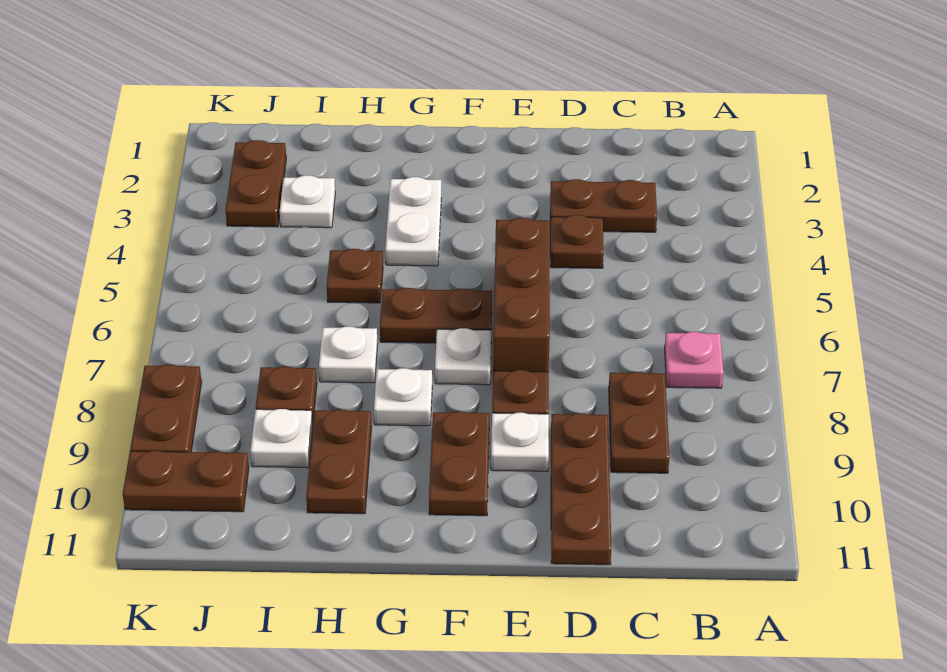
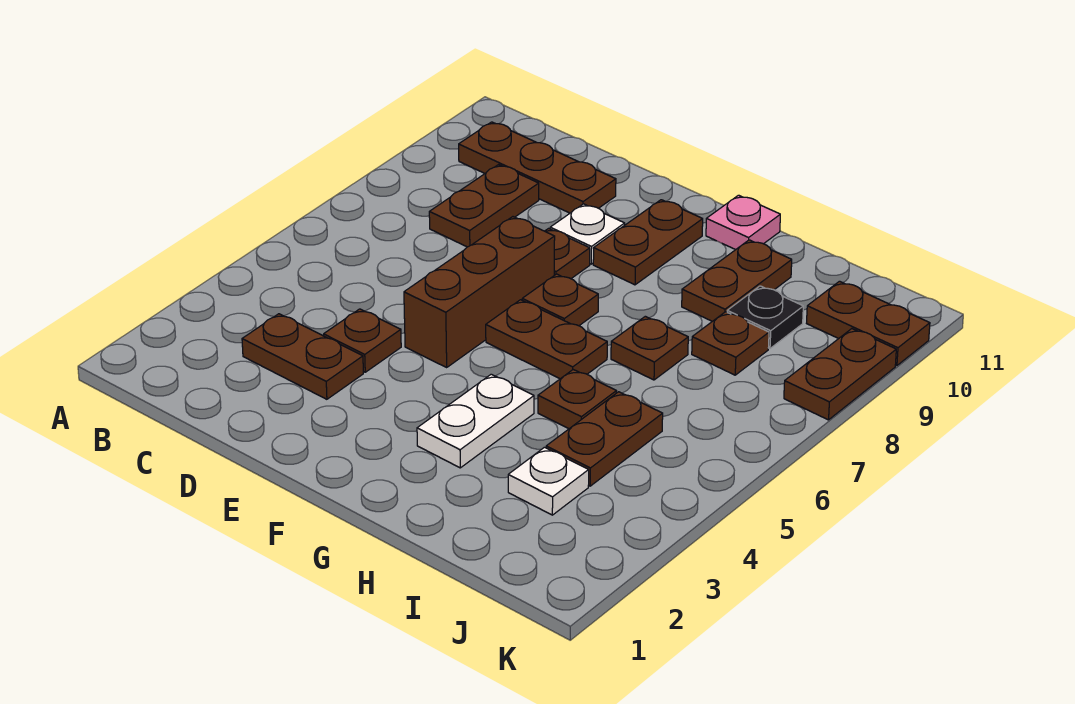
pink 1x1 plate [665,332,723,388] -> pink 1x1 plate moved to [706,195,780,250]
brown 1x3 plate [551,414,611,565] -> brown 1x3 plate turned to [459,122,616,213]
white 1x1 plate [435,328,491,385] -> brown 1x1 plate [522,274,598,326]
white 1x1 plate [374,368,432,426] -> none
white 1x1 plate [319,326,378,383] -> brown 1x1 plate [611,316,688,380]
white 1x1 plate [250,409,313,468] -> black 1x1 plate [727,286,803,348]
brown 1x2 plate [225,140,286,227] -> brown 1x2 plate moved to [546,392,663,486]

